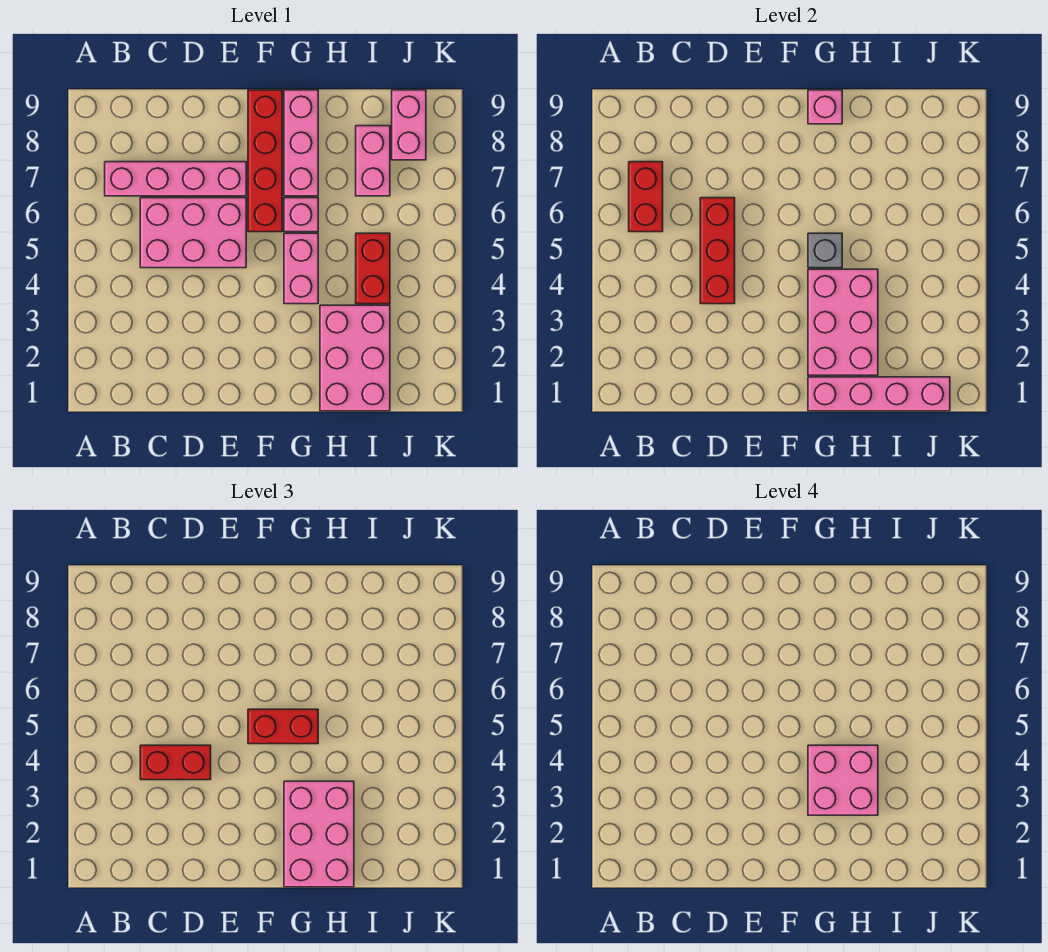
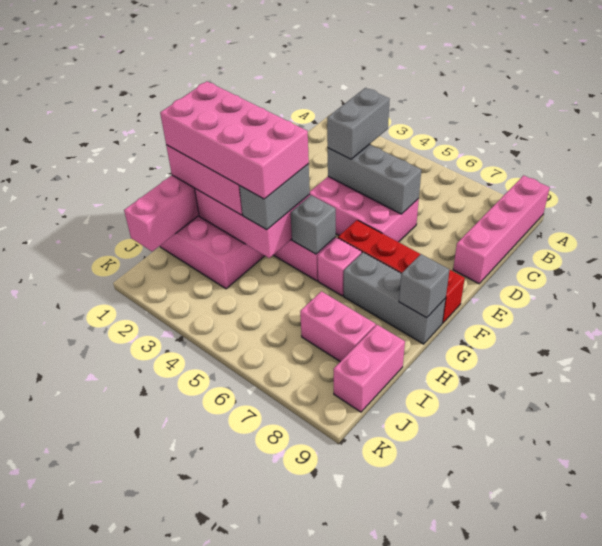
red 1x2 brick [629,162,663,232] -> none
pink 1x4 brick [105,162,246,196] -> pink 1x4 brick moved to [453,175,550,284]
red 1x2 brick [140,745,211,780] -> grey 1x2 brick [327,88,390,159]
pink 2x3 brick [140,198,246,268] -> pink 2x3 brick turned to [309,177,419,242]
red 1x3 brick [700,198,735,304] -> grey 1x3 brick [328,144,421,214]
red 1x2 brick [248,709,318,744] -> none
pink 2x2 brick [808,745,878,815] -> pink 2x4 brick [160,81,309,199]
none -> grey 1x2 brick [239,164,310,230]
pink 1x3 brick [284,90,318,196] -> grey 1x3 brick [343,252,446,344]
pink 1x1 brick [808,90,842,124] -> grey 1x1 brick [399,254,450,318]
red 1x2 brick [356,233,390,304] -> none
pink 1x2 brick [392,90,426,160] -> pink 1x2 brick turned to [334,325,405,412]

